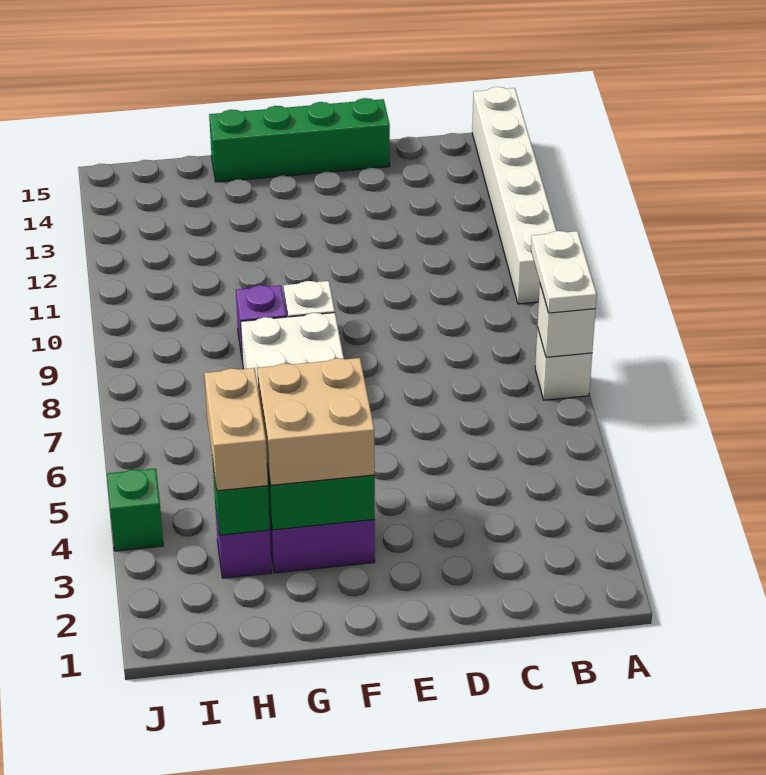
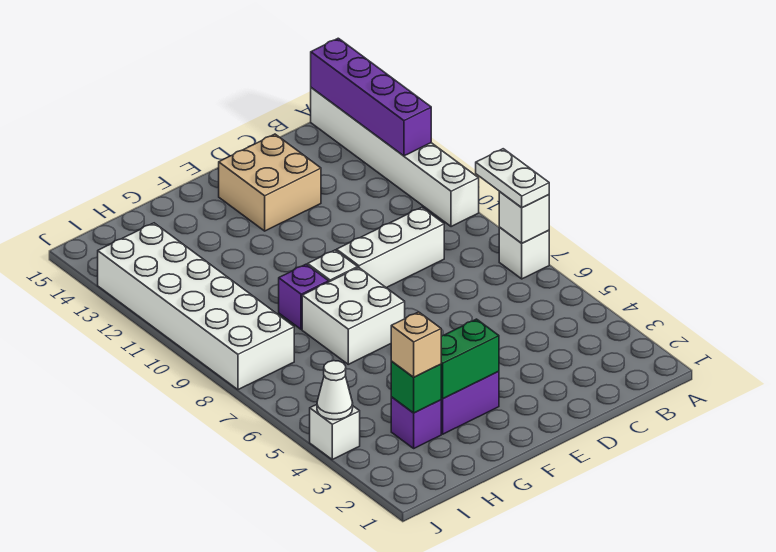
none -> purple 1x4 brick [311,38,431,156]
none -> white 1x3 brick [337,207,444,288]
green 1x4 brick [209,98,390,182] -> none
tan 2x2 brick [257,358,375,485] -> tan 2x2 brick moved to [219,134,321,231]
tan 1x2 brick [204,368,268,491] -> tan 1x1 brick [391,312,441,377]
none -> white 2x6 brick [98,223,294,390]
green 1x1 brick [107,469,163,551] -> white 1x1 brick [310,405,360,459]
none -> white 1x1 cone [317,361,353,420]

